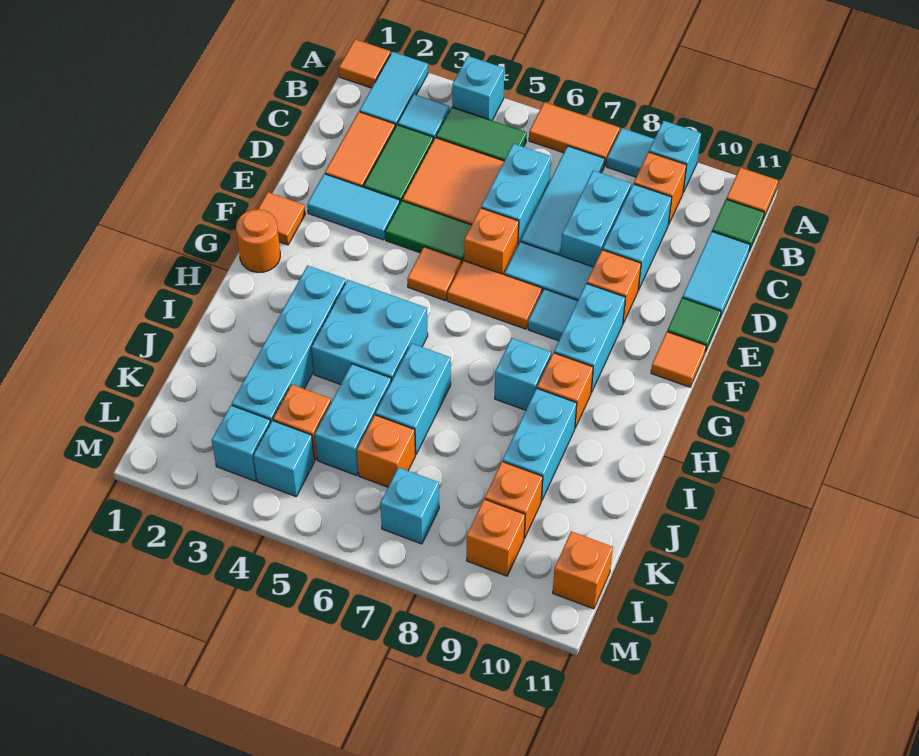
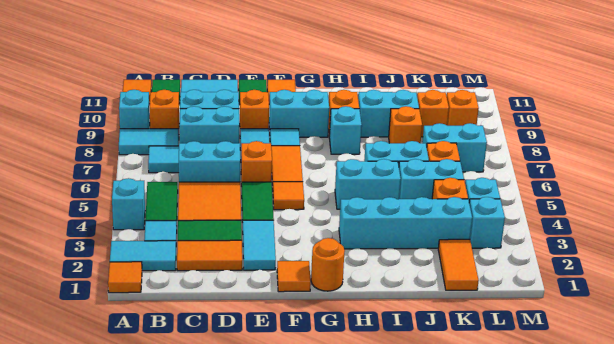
orange 1x2 tile [529,102,620,166] -> orange 1x2 tile moved to [438,239,479,290]
cyan 1x1 tile [607,128,654,177] -> cyan 1x2 tile [119,129,179,155]
cyan 2x2 brick [311,280,428,385] -> cyan 1x2 brick [335,159,401,209]
cyan 1x1 brick [380,467,439,544] -> cyan 1x2 brick [422,123,487,172]
orange 1x1 brick [553,531,613,609] -> orange 1x1 brick moved to [389,106,422,143]

